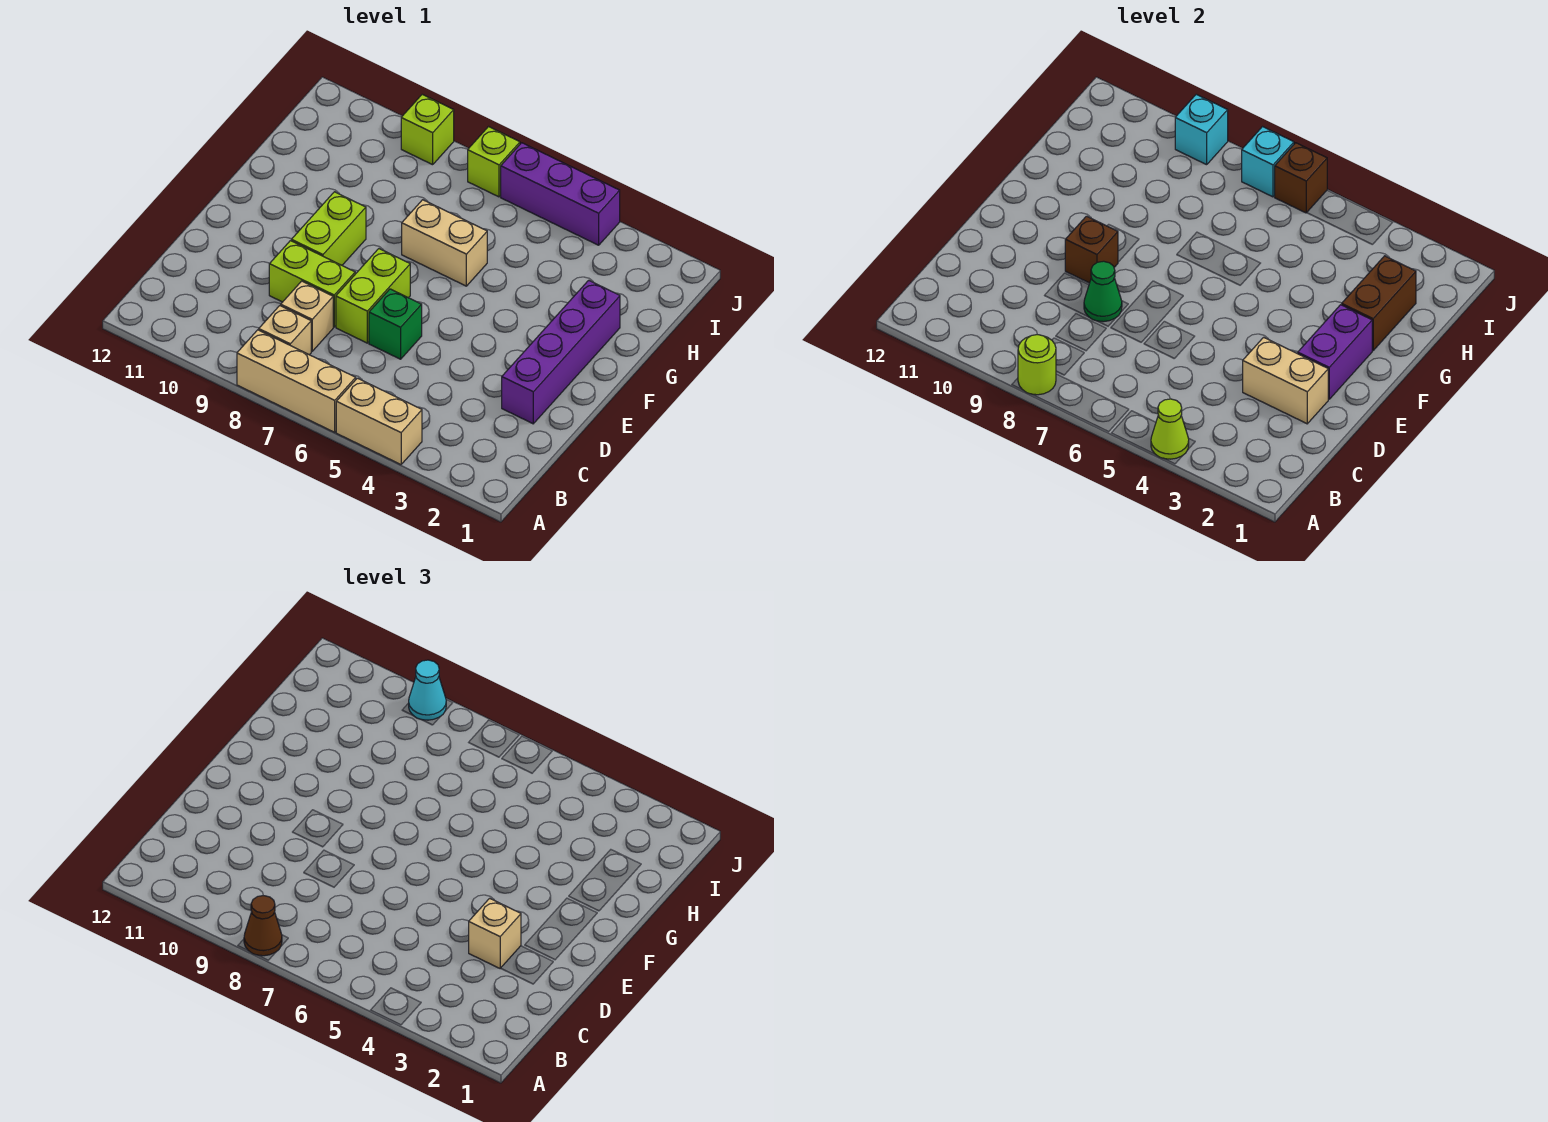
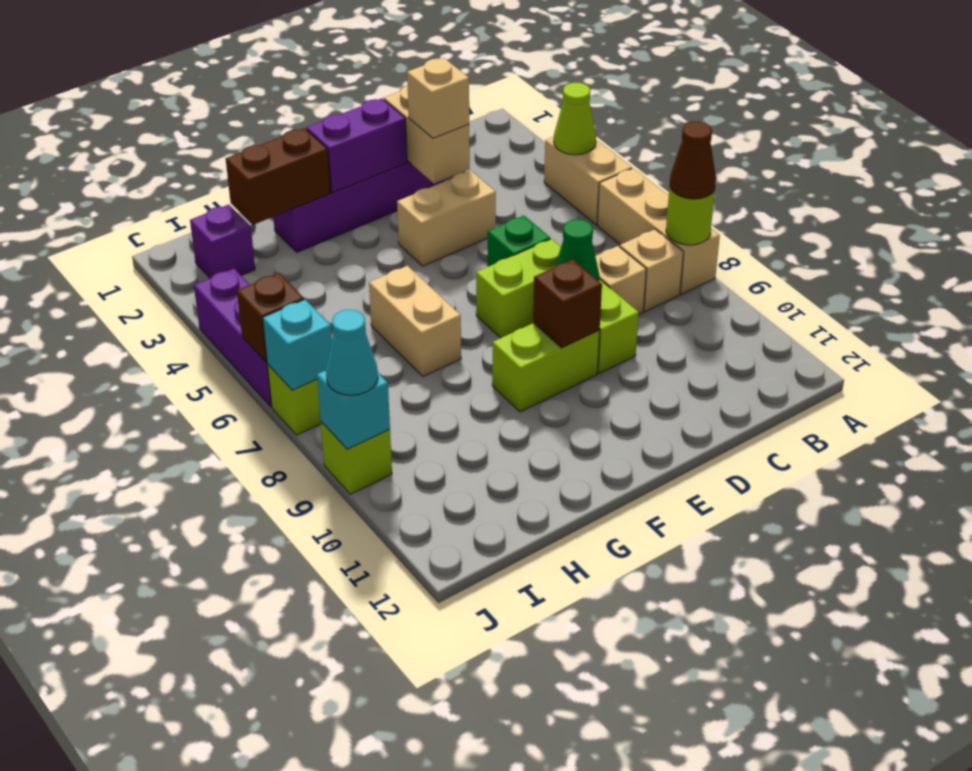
none -> tan 1x2 brick [397,171,496,266]
none -> purple 1x1 brick [190,204,255,278]

